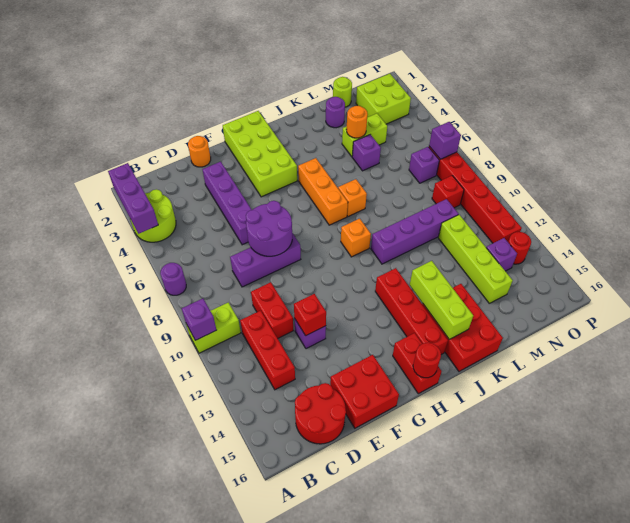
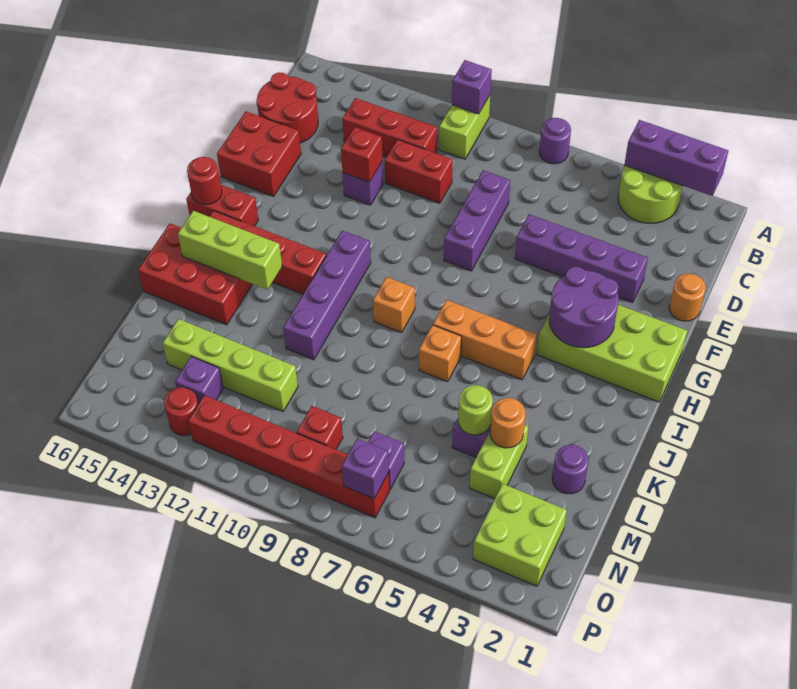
purple 2x2 round brick [246,201,292,256] -> purple 2x2 round brick moved to [549,267,619,348]
purple 1x4 brick [371,199,458,264] -> purple 1x4 brick moved to [283,231,371,360]
lime 1x1 round brick [333,77,352,107] -> lime 1x1 round brick moved to [458,385,493,435]

